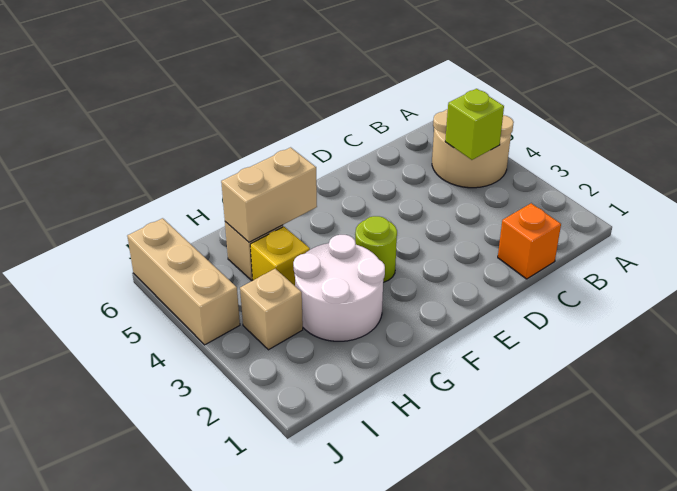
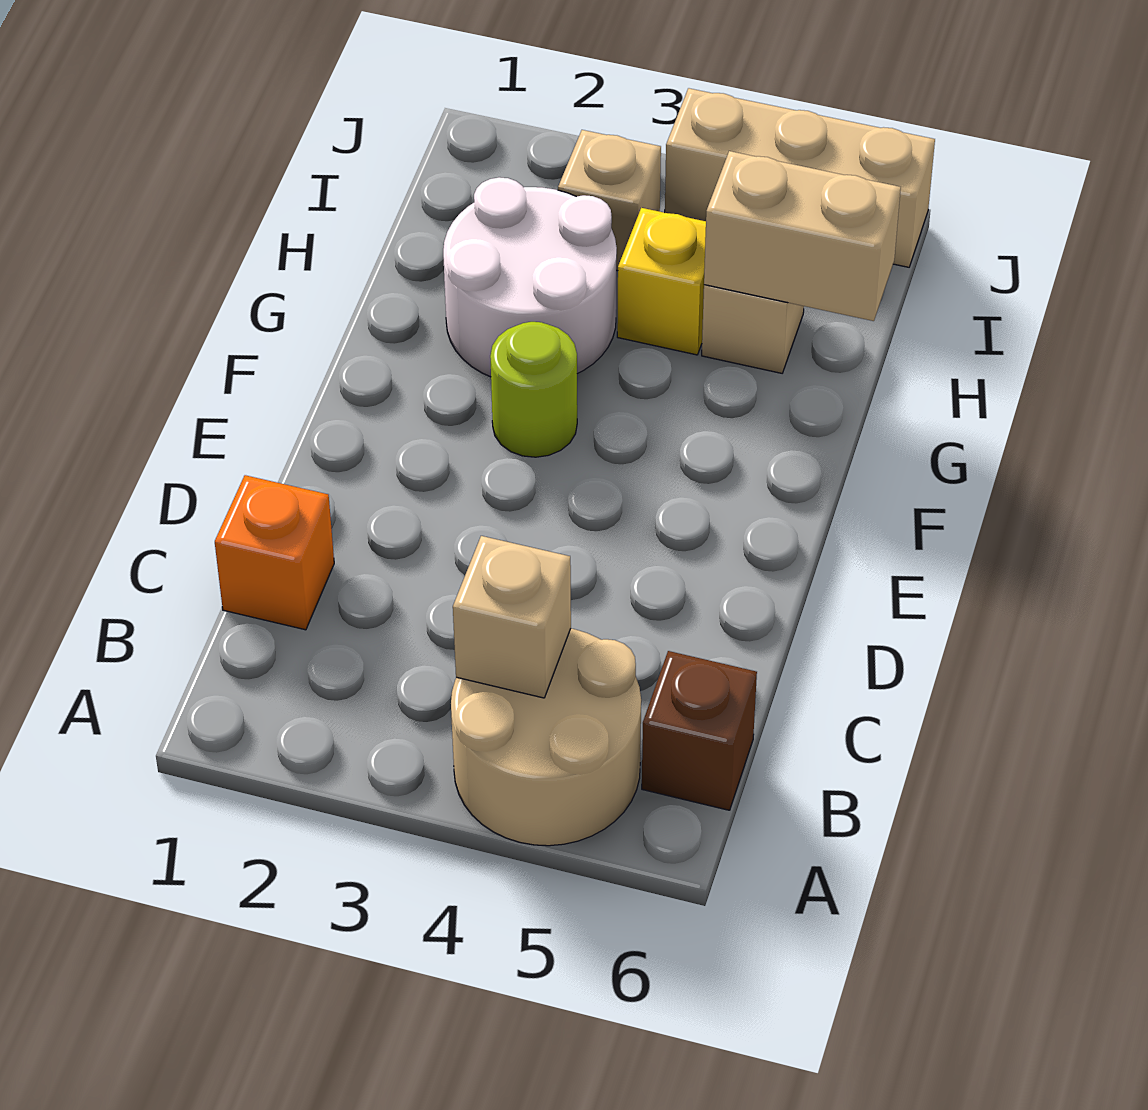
lime 1x1 brick [445,89,504,160] -> tan 1x1 brick [453,536,571,698]
none -> brown 1x1 brick [642,651,757,810]
tan 1x2 brick [221,147,317,242] -> tan 1x2 brick turned to [704,151,901,321]

